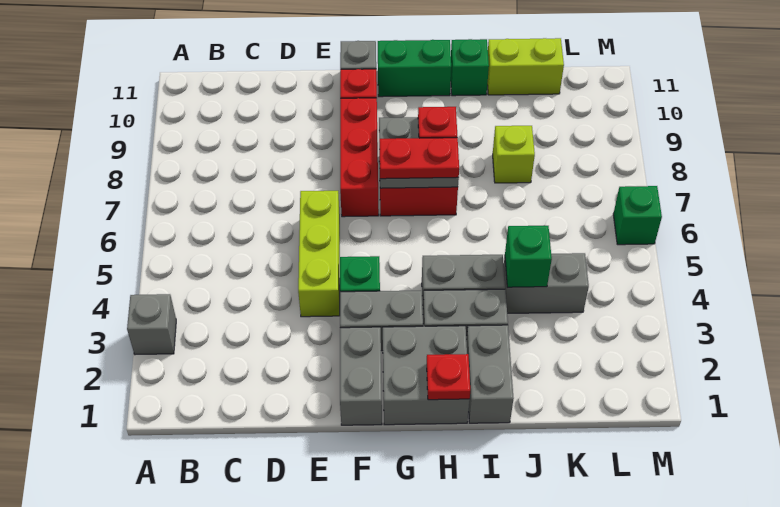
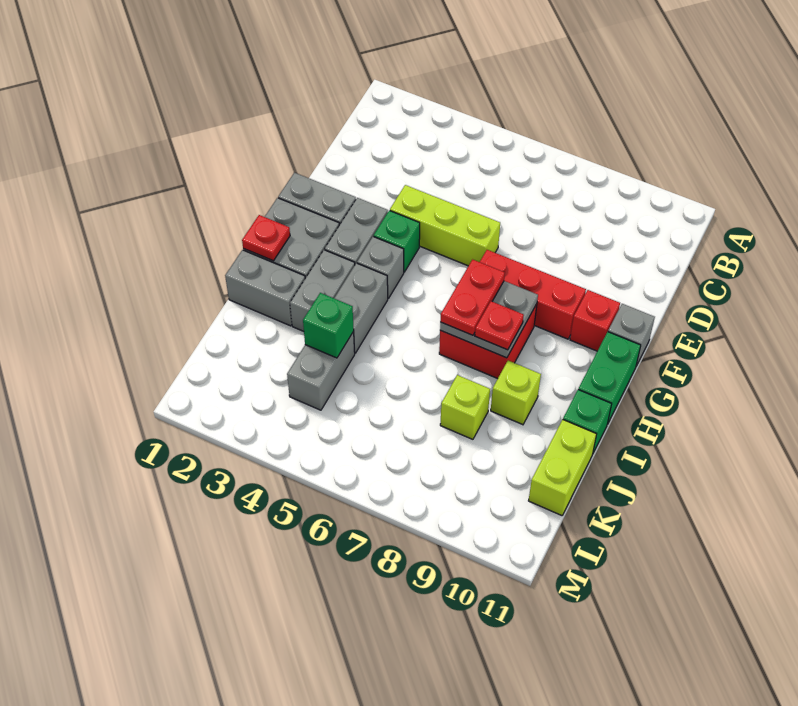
grey 1x1 brick [127,294,176,355] -> grey 1x1 brick moved to [357,237,404,298]
none -> lime 1x1 brick [491,361,541,425]
green 1x1 brick [613,186,662,245] -> none

